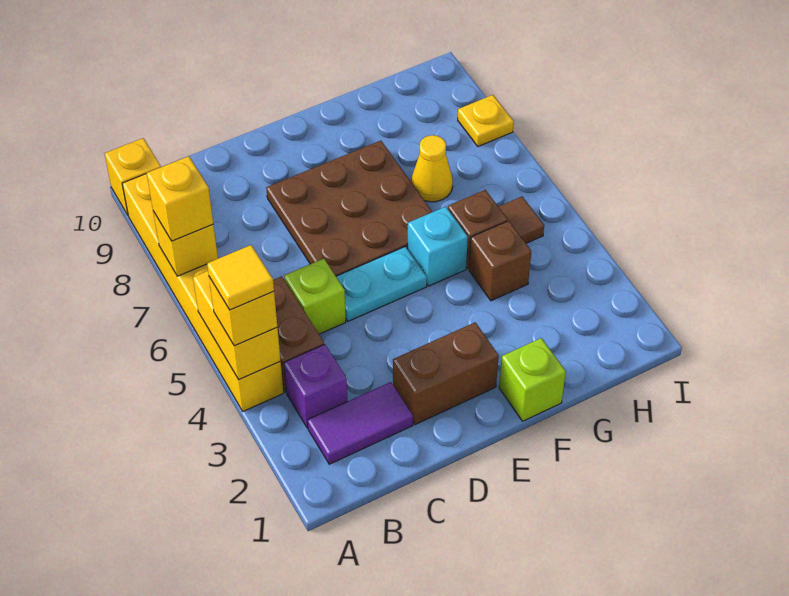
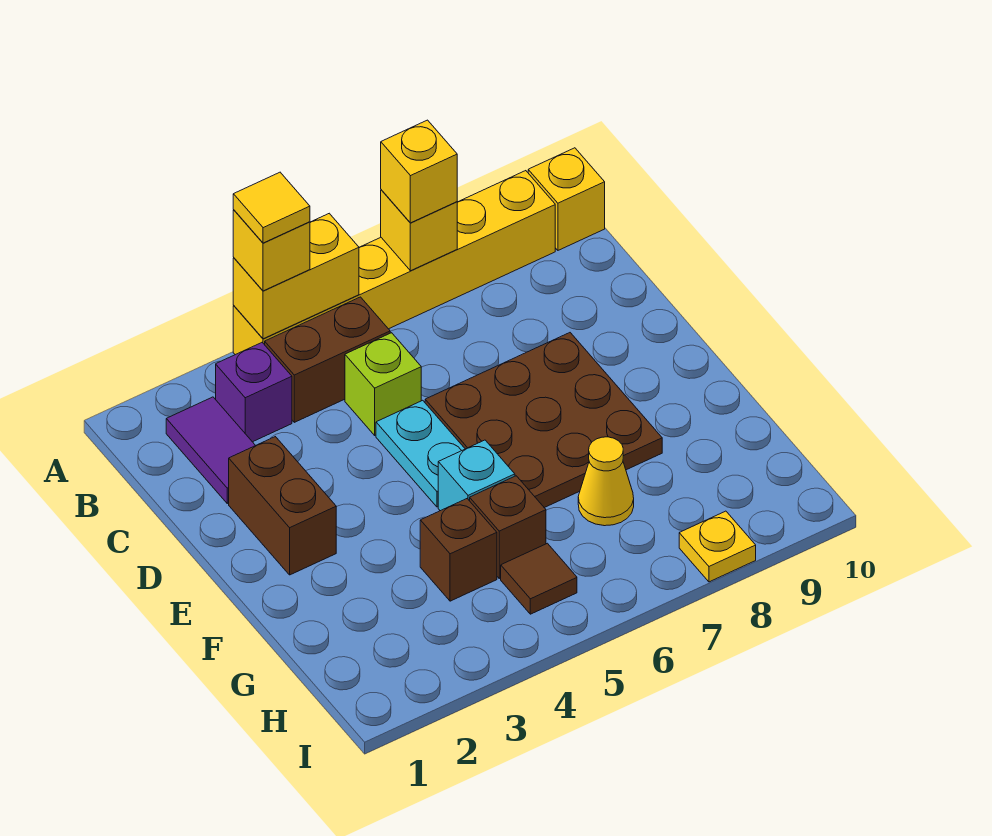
lime 1x1 brick [499,338,566,421] -> none

